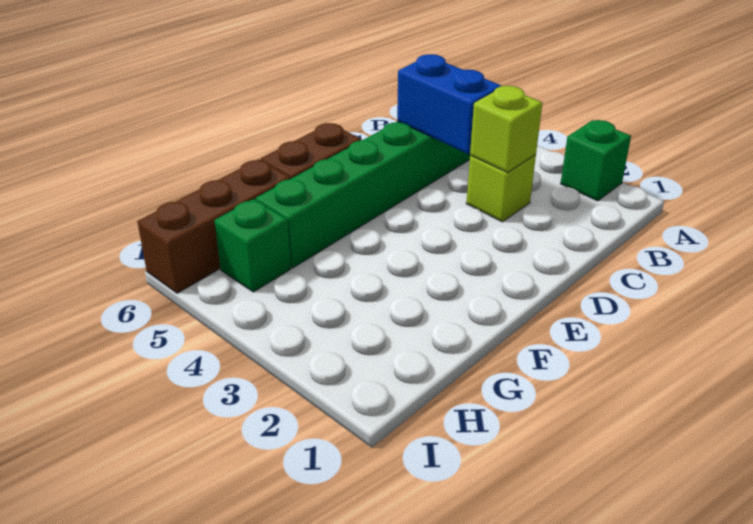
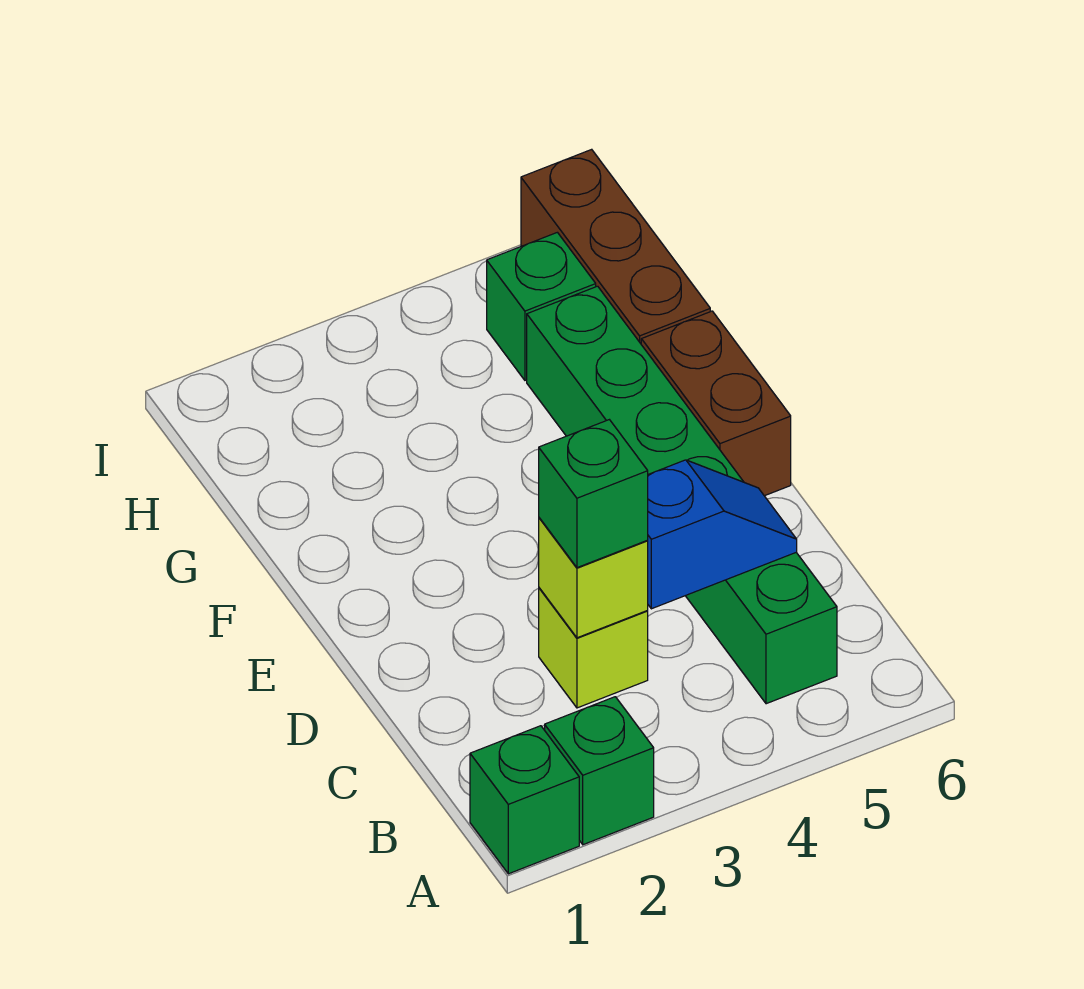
none -> green 1x1 brick [470,726,579,874]
none -> green 1x1 brick [539,420,648,568]
blue 1x2 brick [397,54,501,154] -> blue 1x2 slope [648,460,797,609]

